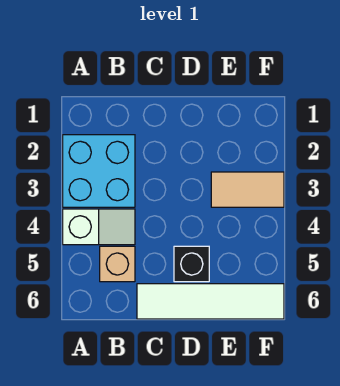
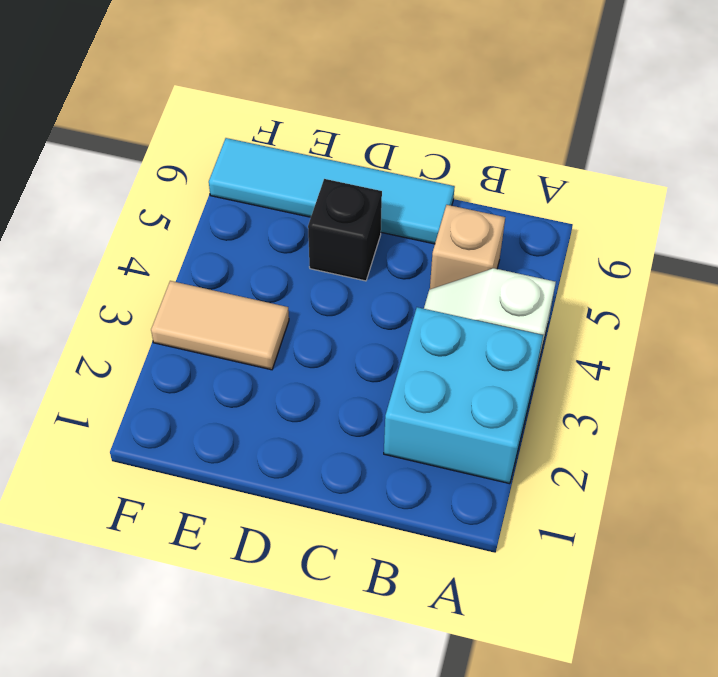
white 1x4 tile [137,284,284,319] -> cyan 1x4 tile [209,138,455,244]

